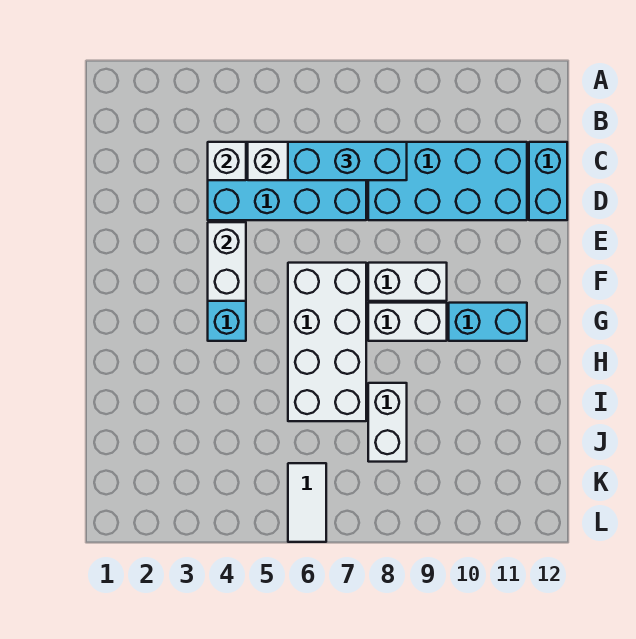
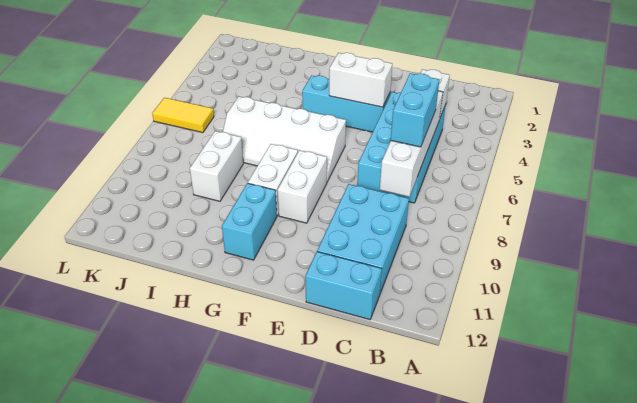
cyan 1x3 brick [288,142,407,180] -> cyan 1x2 brick [391,73,439,147]
cyan 2x4 brick [368,142,527,220] -> cyan 2x3 brick [317,184,409,293]
white 2x4 brick [288,263,366,421] -> white 2x4 slope [223,96,346,181]
white 1x2 brick [368,383,407,462] -> white 1x2 brick turned to [190,131,243,201]
white 1x2 tile [288,463,326,542] -> yellow 1x2 tile [152,98,214,133]

